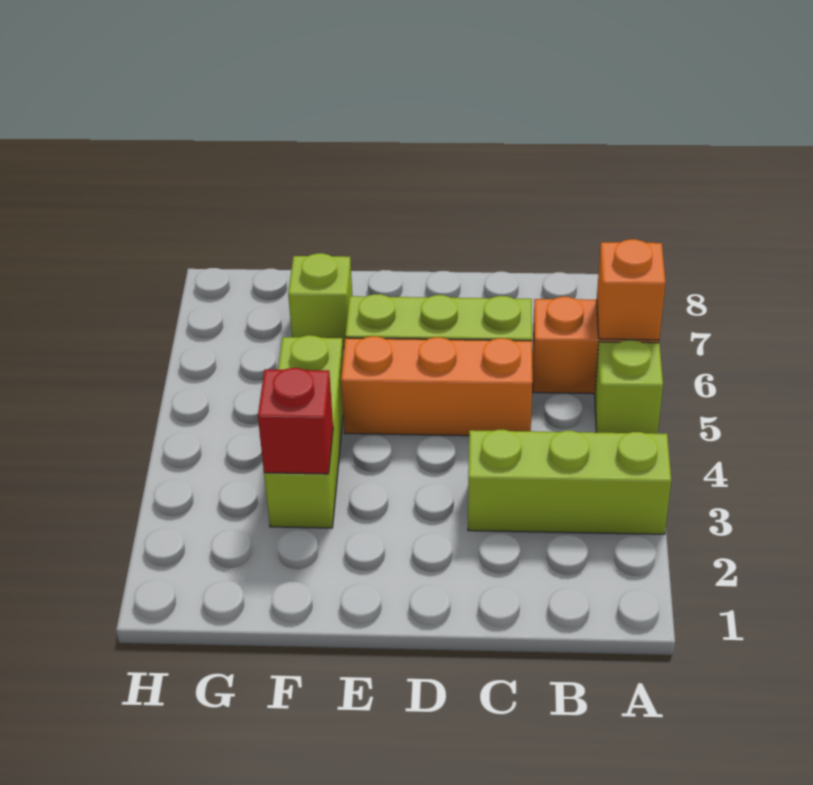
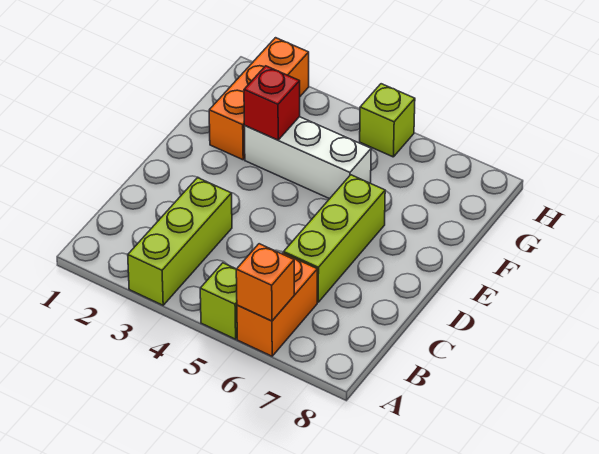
orange 1x3 brick [341,336,533,436] -> orange 1x3 brick moved to [209,38,309,160]
lime 1x3 brick [264,335,343,528] -> white 1x3 brick [244,117,371,199]
lime 1x1 brick [288,253,352,348] -> lime 1x1 brick moved to [360,84,415,157]

